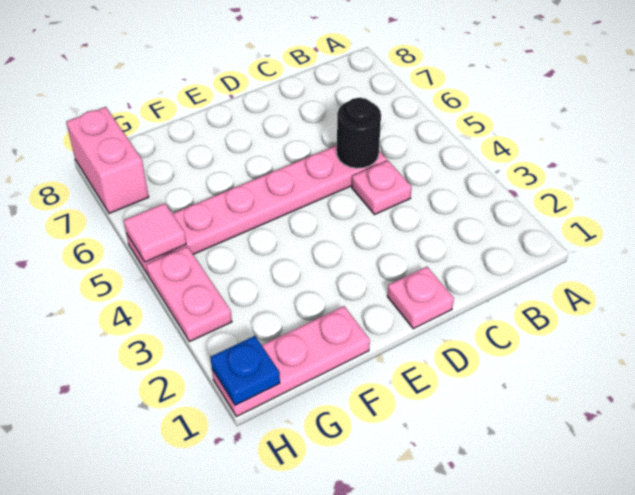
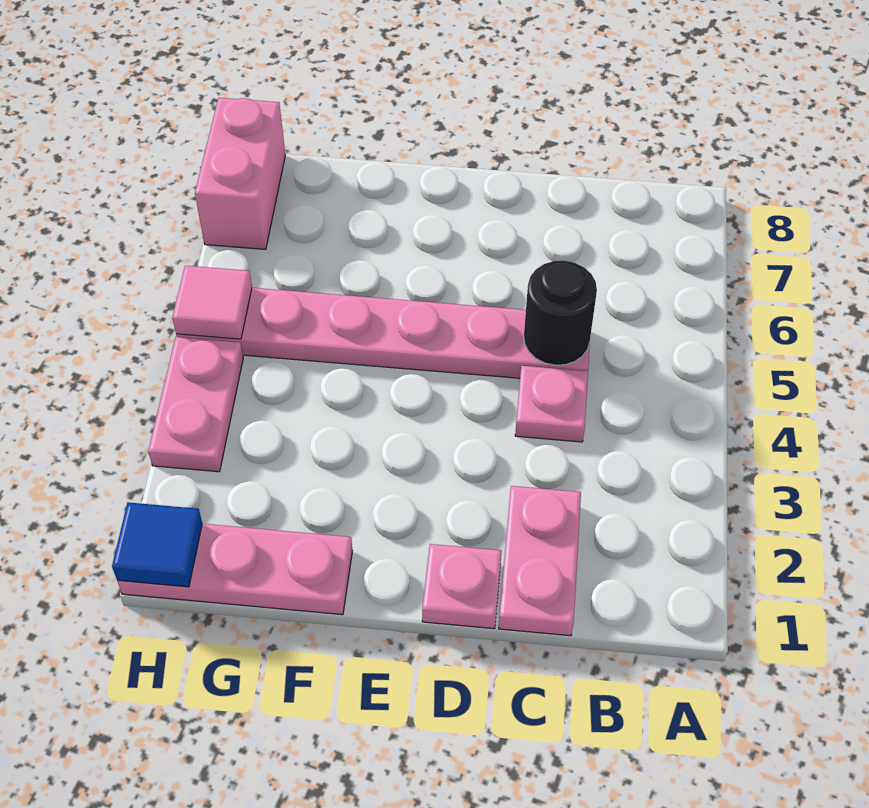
none -> pink 1x2 plate [499,486,581,636]
blue 1x1 plate [210,336,280,405] -> blue 1x1 tile [112,502,202,587]

